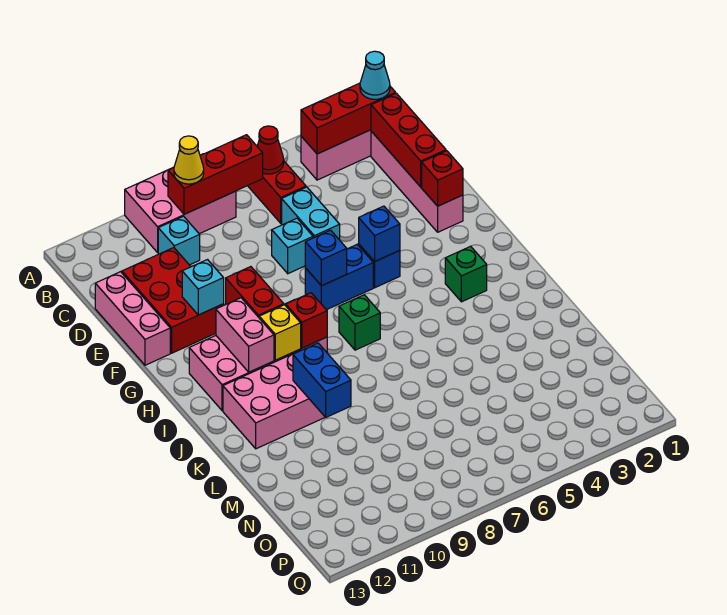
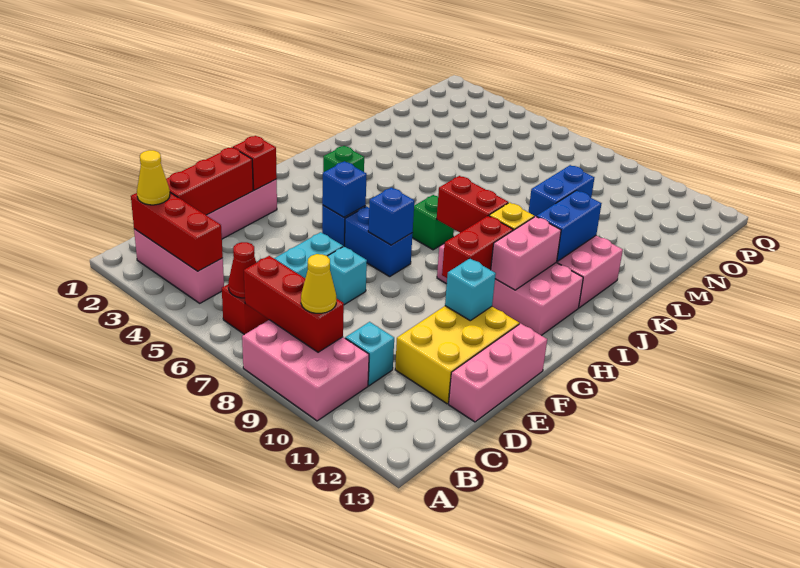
cyan 1x1 cone [360,51,390,99] -> yellow 1x1 cone [137,150,170,205]
red 2x3 brick [122,248,224,353] -> yellow 2x3 brick [395,306,519,404]
red 1x1 brick [286,293,327,348] -> red 1x2 brick [437,176,508,232]
none -> blue 1x2 brick [537,190,602,261]

